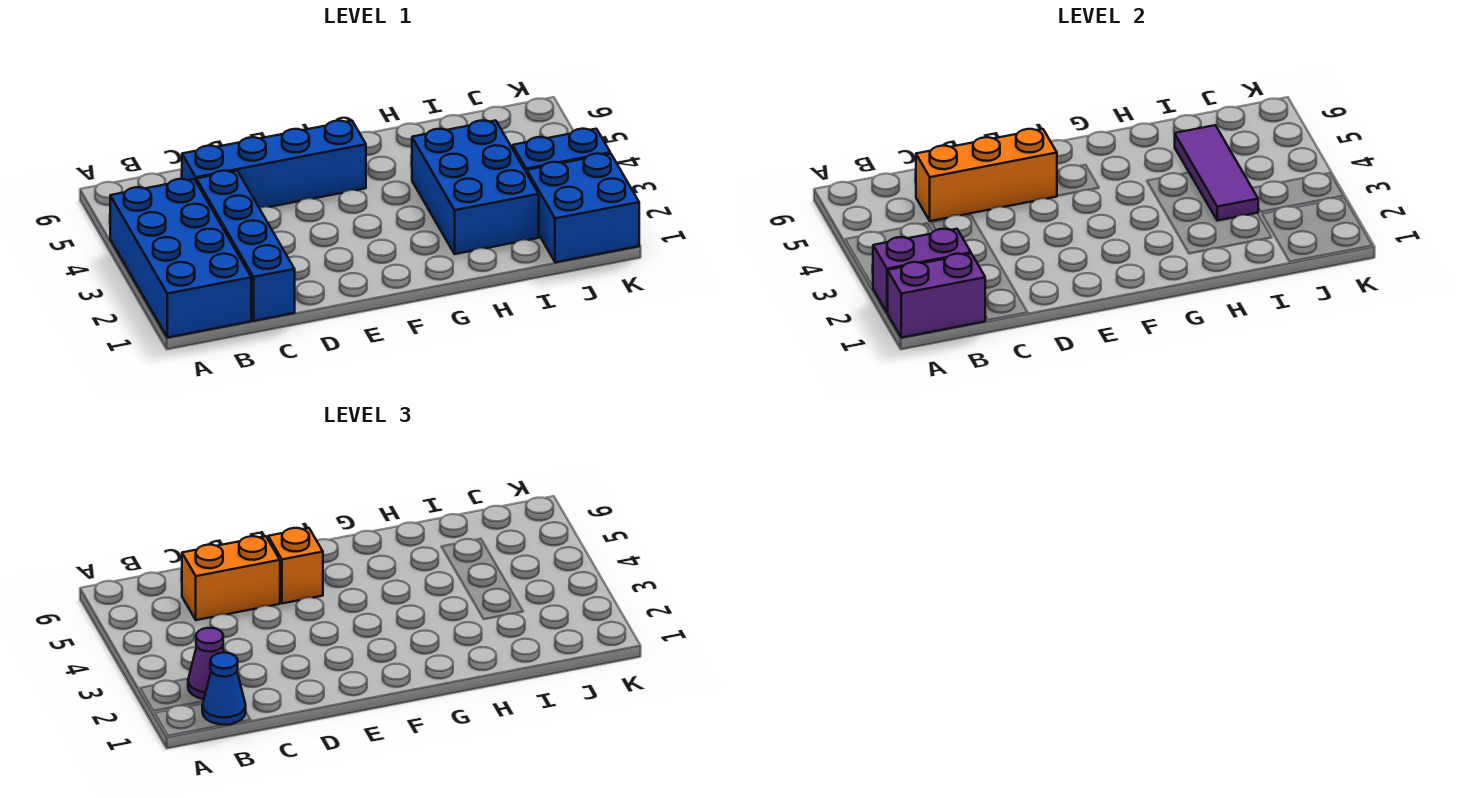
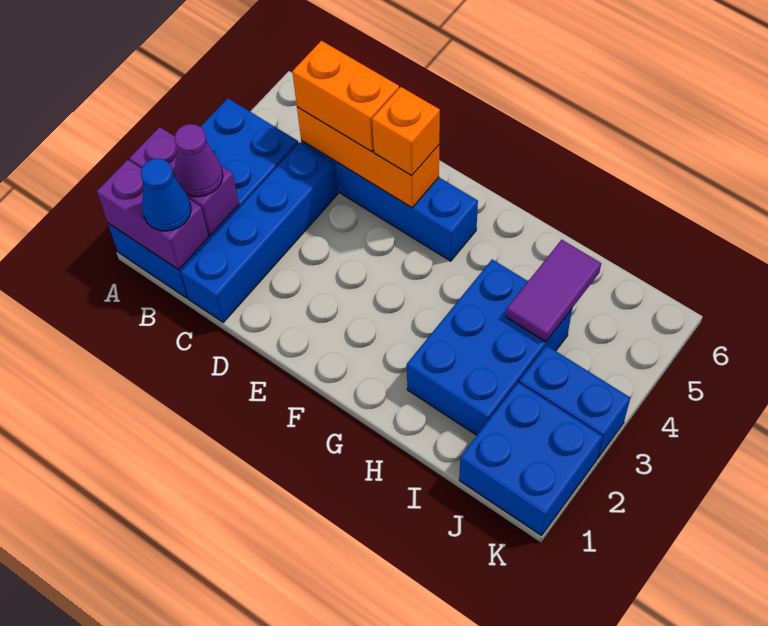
purple 1x3 tile [1175,125,1259,221] -> purple 1x2 tile [506,240,601,342]

